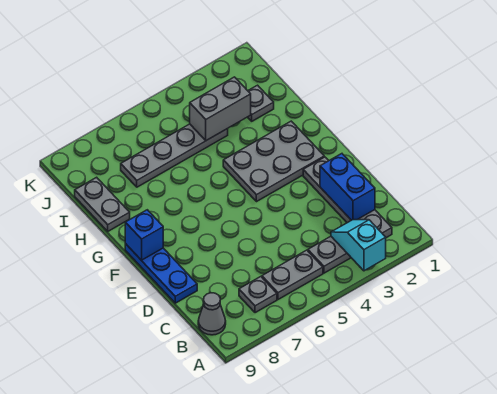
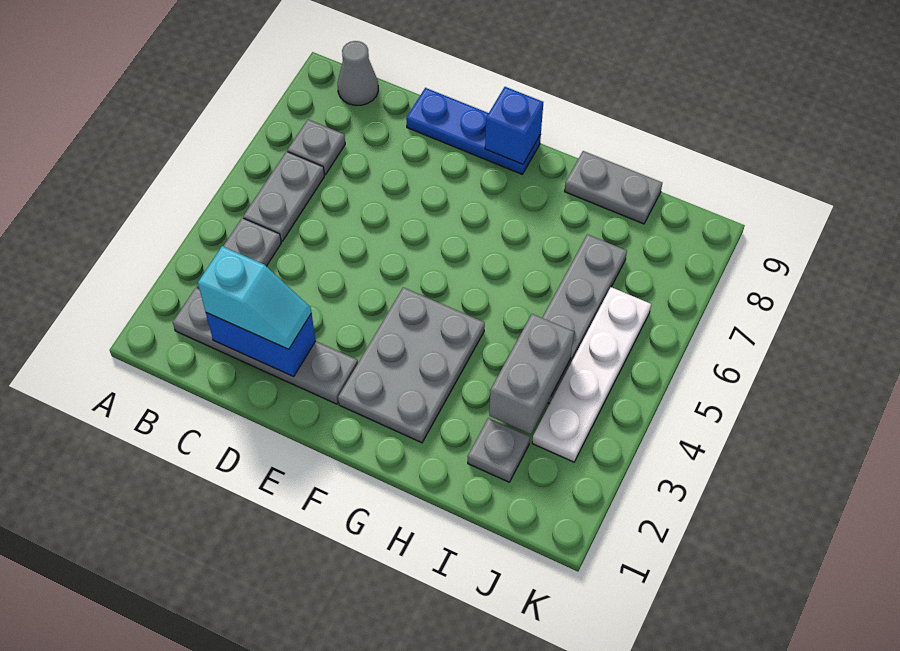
cyan 1x2 slope [331,220,386,271] -> cyan 1x2 slope moved to [198,246,311,349]
none -> white 1x4 plate [532,287,651,462]

